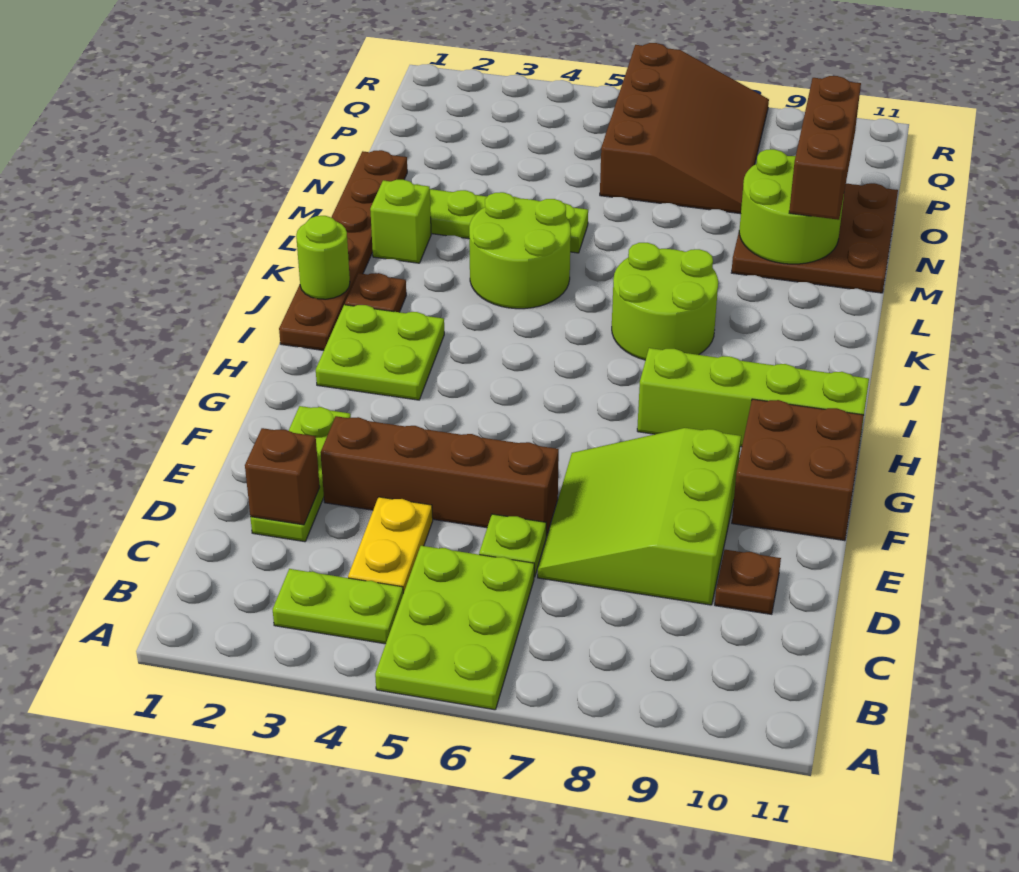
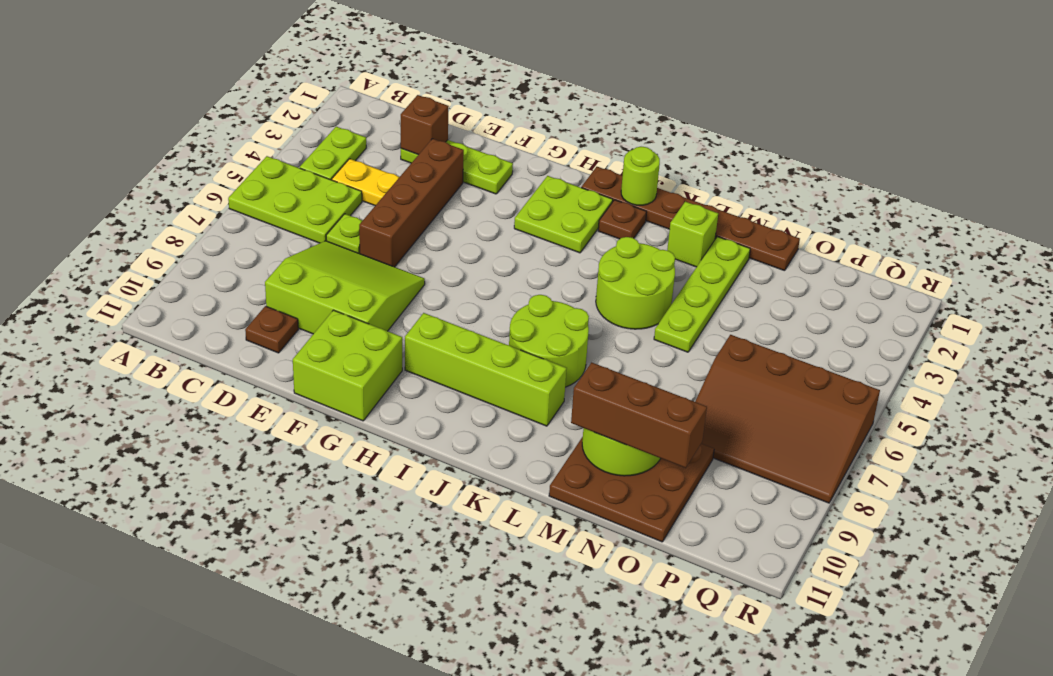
brown 2x2 brick [732,399,864,541] -> lime 2x2 brick [293,310,402,421]
lime 1x4 brick [637,348,869,452] -> lime 1x4 brick turned to [405,313,567,426]

